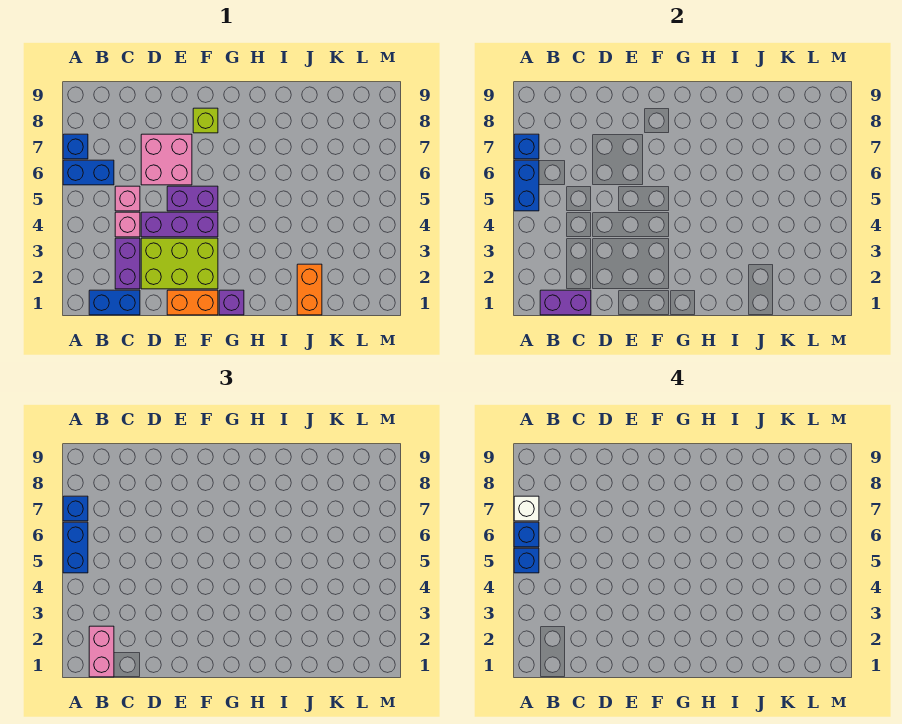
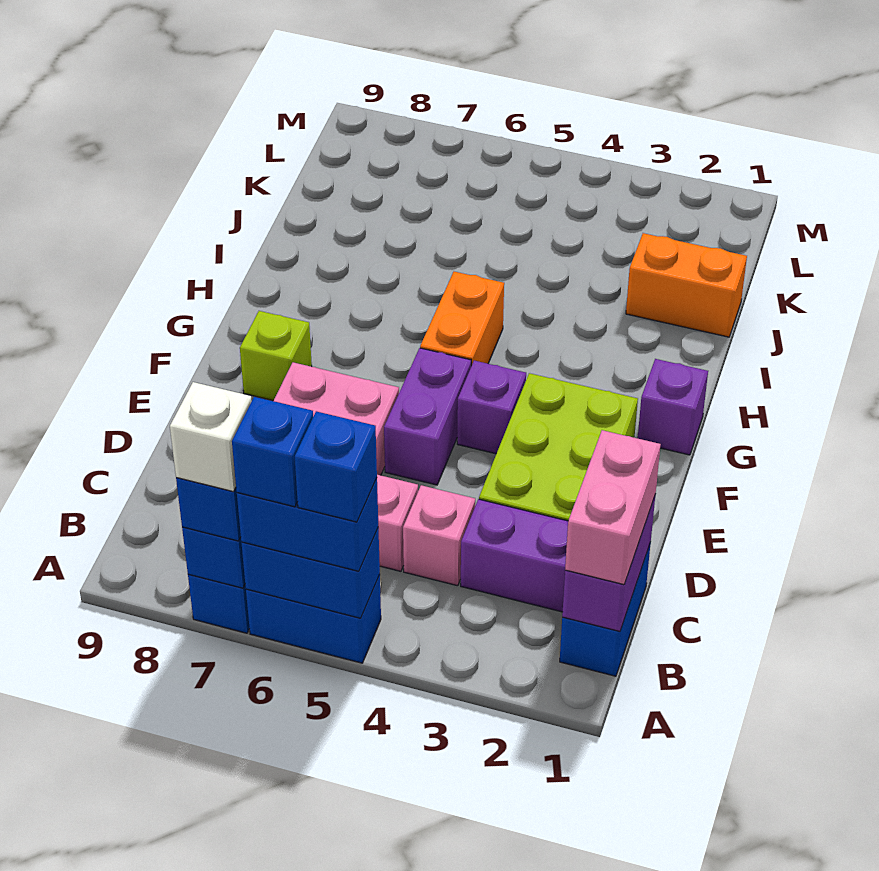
blue 1x2 brick [63,160,114,185] -> blue 1x2 brick turned to [246,575,381,663]
pink 1x2 brick [89,626,114,677] -> pink 1x2 brick turned to [565,430,661,585]
purple 1x3 brick [141,212,218,237] -> purple 1x1 brick [457,361,526,454]
orange 1x2 brick [167,290,218,315] -> orange 1x2 brick moved to [420,272,504,366]

